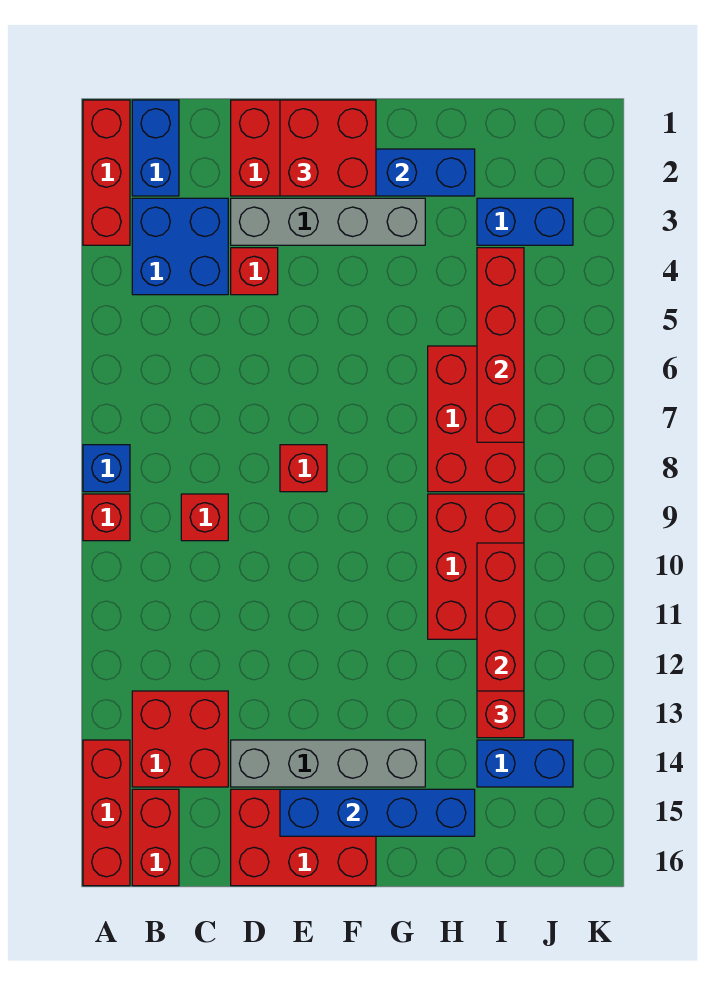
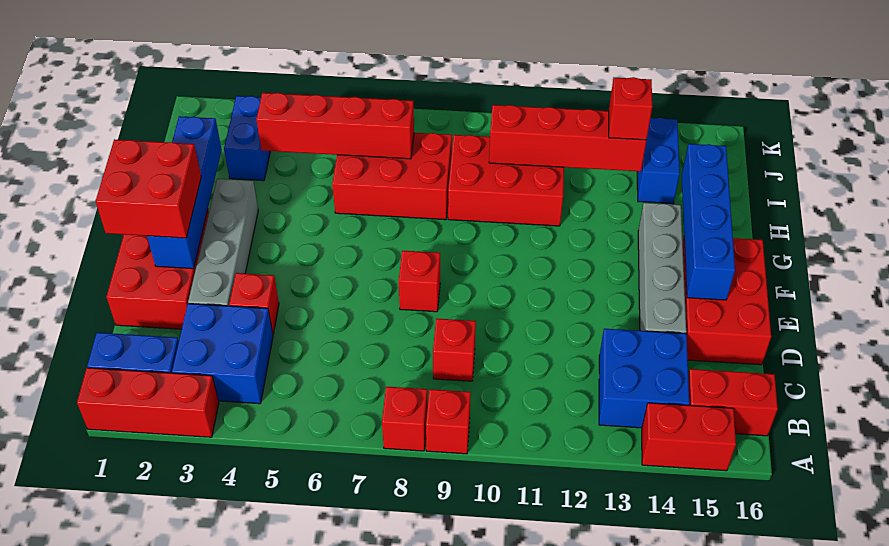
blue 1x1 brick [83,445,130,492] -> red 1x1 brick [382,387,428,451]
red 1x3 brick [83,740,130,886] -> red 1x2 brick [642,403,736,471]
red 2x2 brick [132,691,228,787] -> blue 2x2 brick [599,329,689,428]

